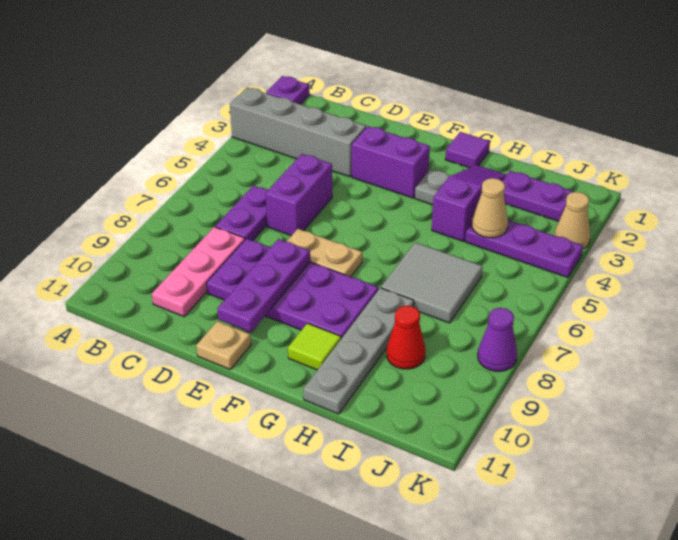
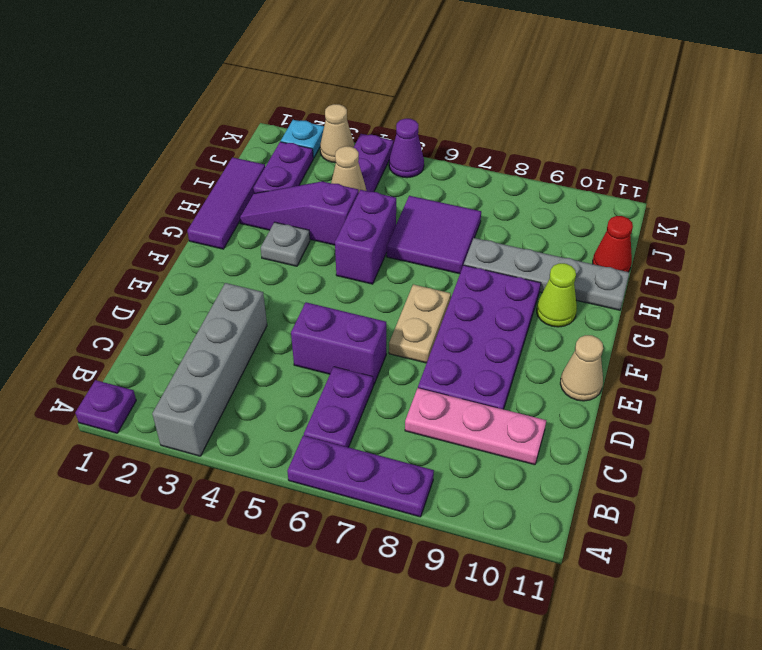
purple 1x2 plate [216,186,268,241] -> purple 1x2 plate turned to [304,367,373,447]
purple 1x2 brick [352,126,430,198] -> purple 1x2 brick moved to [335,190,396,284]
purple 1x3 plate [217,239,310,332] -> purple 1x3 plate moved to [287,436,434,517]
tan 1x1 plate [196,321,251,369] -> tan 1x1 cone [560,335,603,401]
purple 1x1 tile [445,132,490,168] -> purple 1x3 tile [187,157,265,249]
lime 1x1 tile [288,323,341,370] -> lime 1x1 cone [537,263,577,327]
grey 2x2 tile [381,242,483,323] -> purple 2x2 tile [387,196,481,274]
red 1x1 cone [387,306,425,369] -> red 1x1 cone moved to [593,216,633,272]
none -> cyan 1x1 plate [281,120,324,158]
purple 1x1 cone [478,308,517,371] -> purple 1x1 cone moved to [389,119,424,178]

